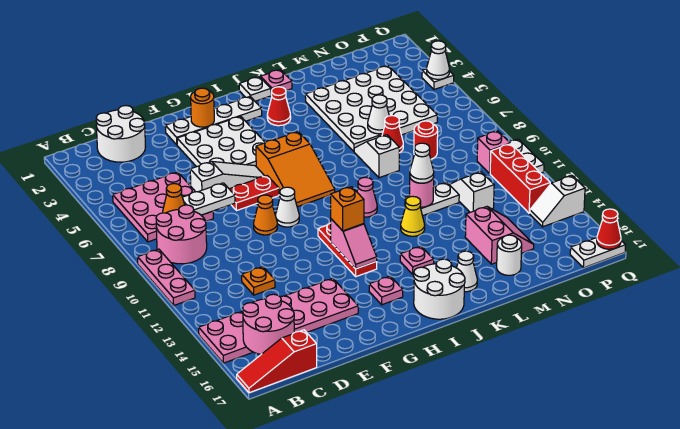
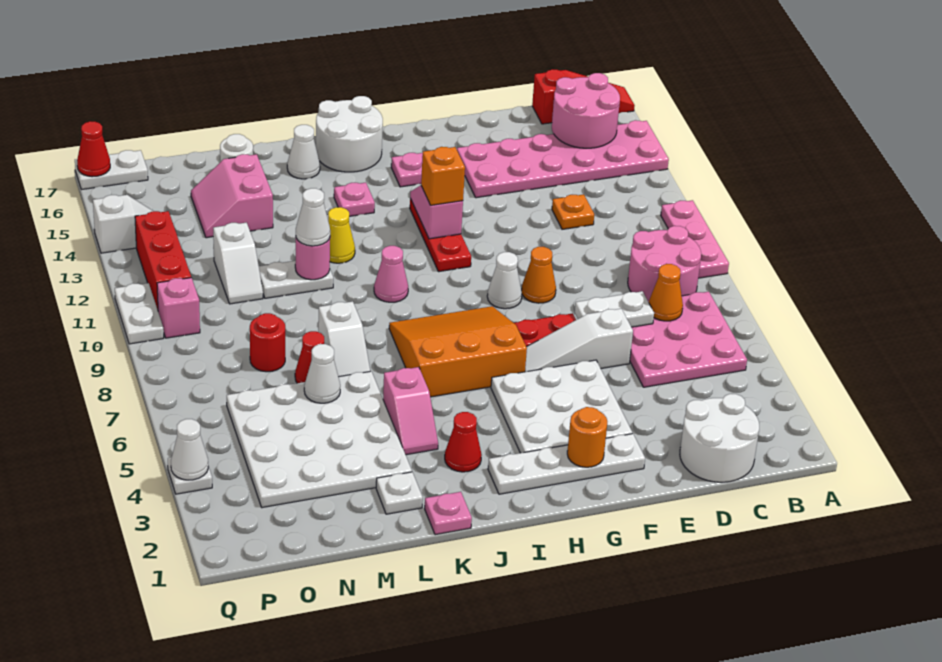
orange 2x3 slope [256,132,335,207] -> orange 3x3 slope [389,306,527,397]
white 1x1 plate [239,77,271,101] -> white 1x1 plate moved to [376,472,423,514]
none -> pink 1x2 slope [383,367,438,455]

